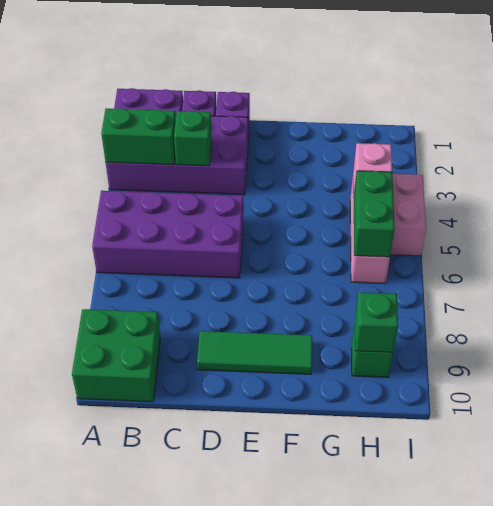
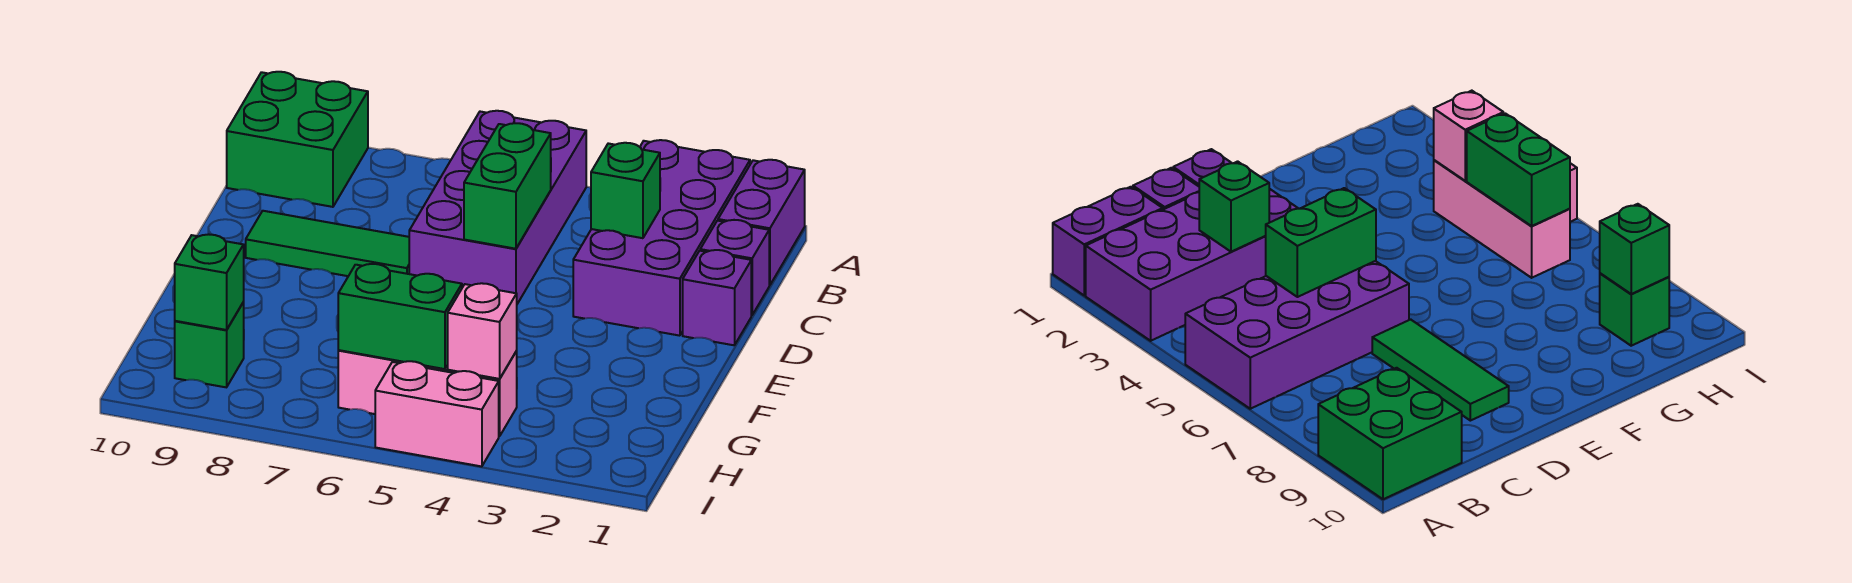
green 1x2 brick [101,108,176,165] -> green 1x2 brick moved to [464,123,551,249]
green 1x3 tile [197,331,312,374] -> green 1x3 tile turned to [246,211,409,276]

